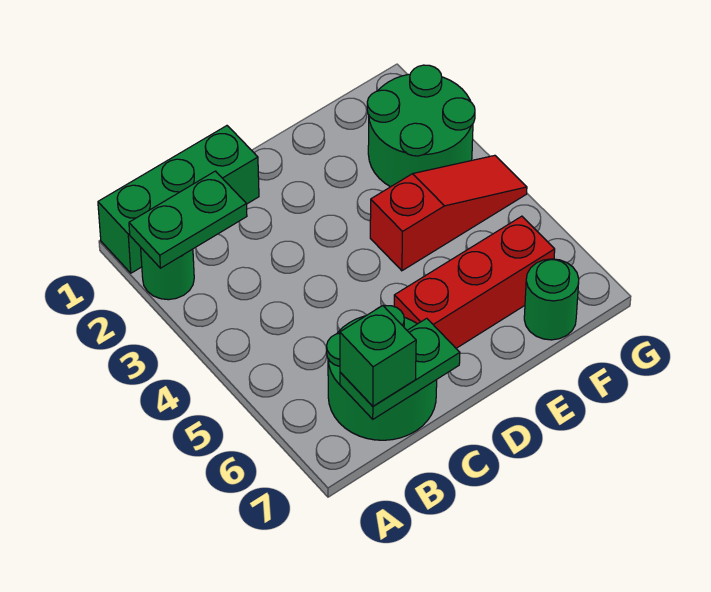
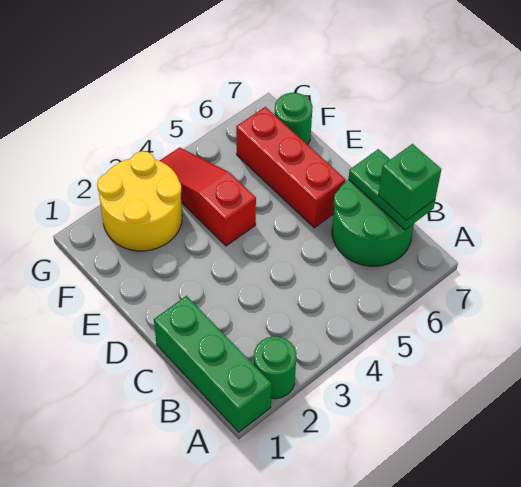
green 1x2 plate [129,171,247,268] -> none
green 2x2 round brick [367,65,475,187] -> yellow 2x2 round brick [97,151,182,251]

